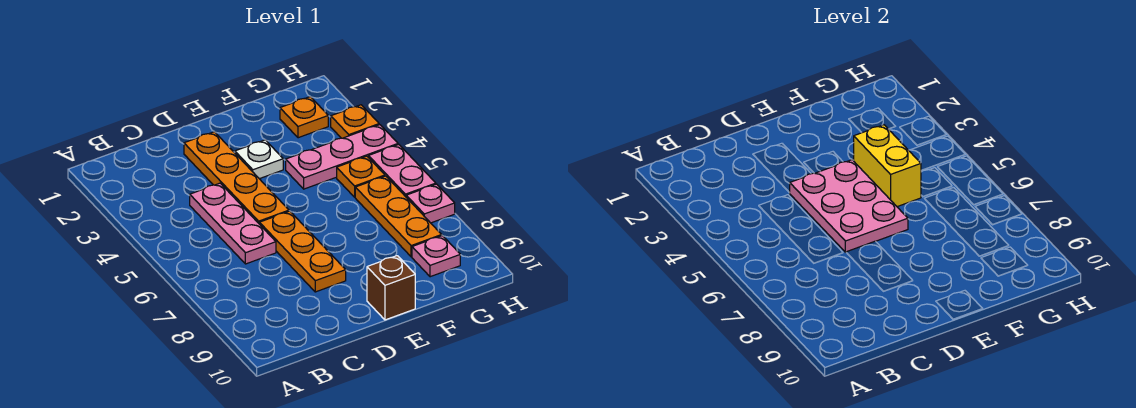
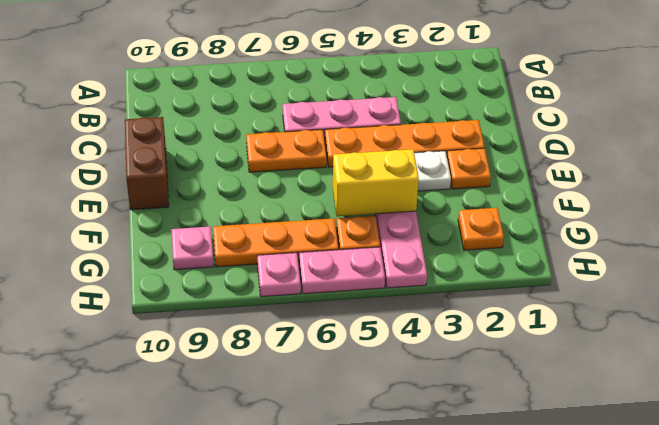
pink 2x3 plate [790,160,908,252] -> none
orange 1x3 plate [259,211,346,292] -> orange 1x2 plate [246,130,327,172]
brown 1x1 brick [367,256,415,320] -> brown 1x2 brick [125,117,169,210]
orange 1x1 plate [331,105,379,138] -> orange 1x1 plate moved to [447,148,491,189]

